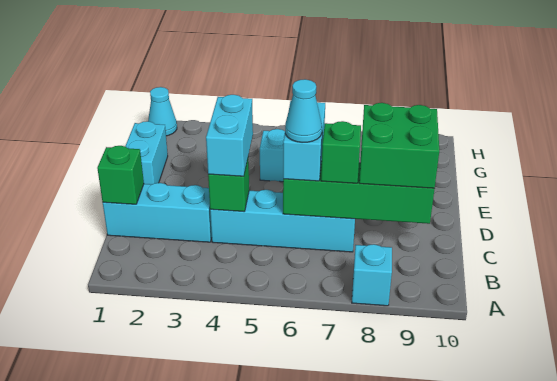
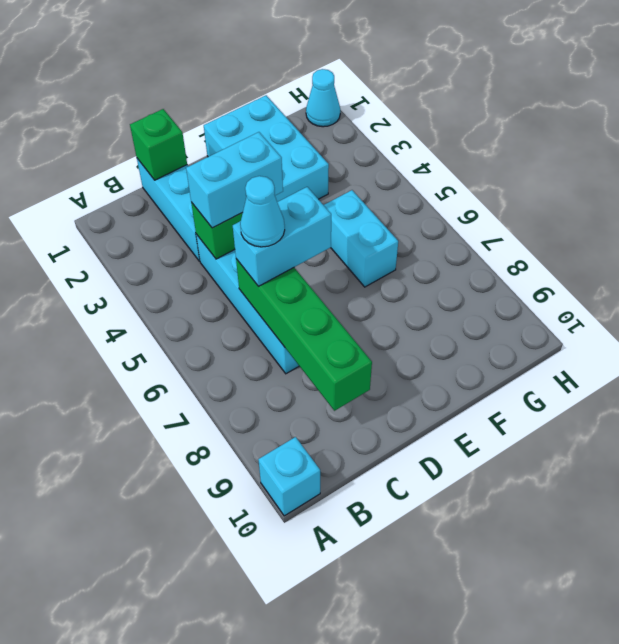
cyan 1x1 brick [352,244,392,306] -> cyan 1x1 brick moved to [258,437,320,516]
green 1x1 brick [321,121,361,183] -> none
green 2x2 brick [359,103,439,188] -> none
cyan 1x2 brick [125,121,168,184] -> cyan 2x3 brick [204,95,329,202]

